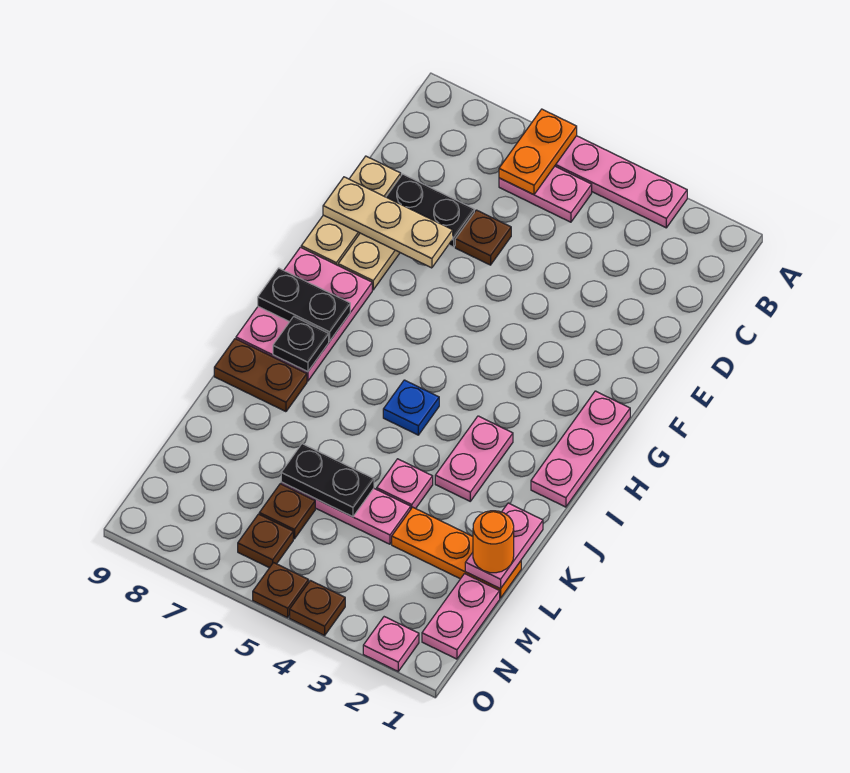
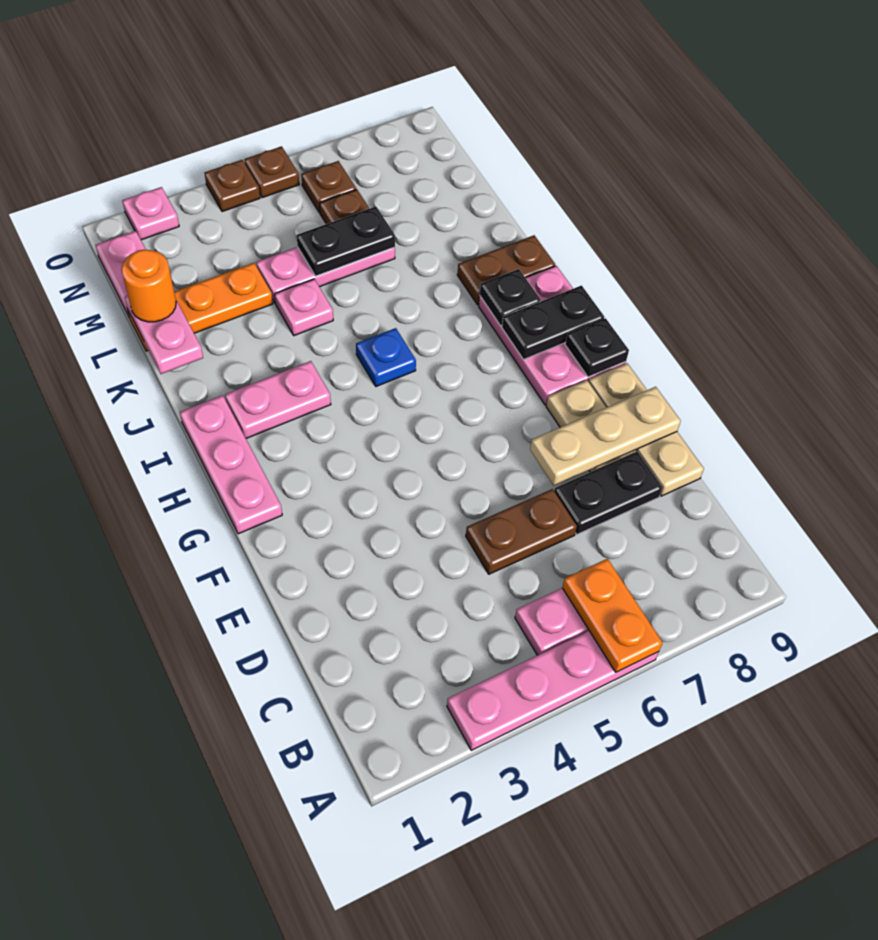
brown 1x1 plate [455,210,511,265] -> brown 1x2 plate [466,489,577,574]
none -> black 1x1 plate [565,318,629,377]
pink 1x2 plate [435,416,513,501] -> pink 1x2 plate turned to [225,361,331,438]

